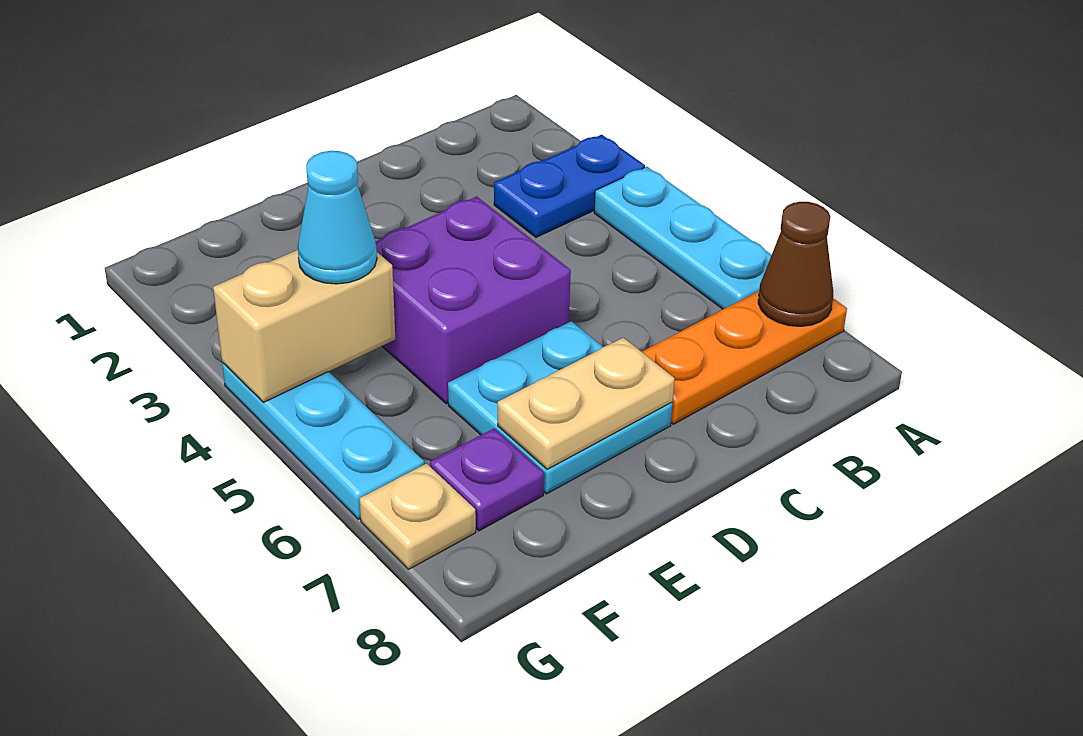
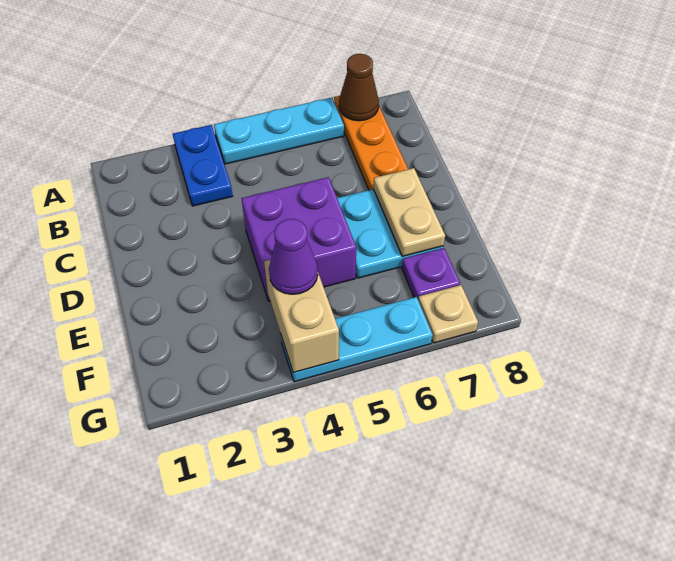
cyan 1x1 cone [298,151,377,284] -> purple 1x1 cone [269,219,318,294]

